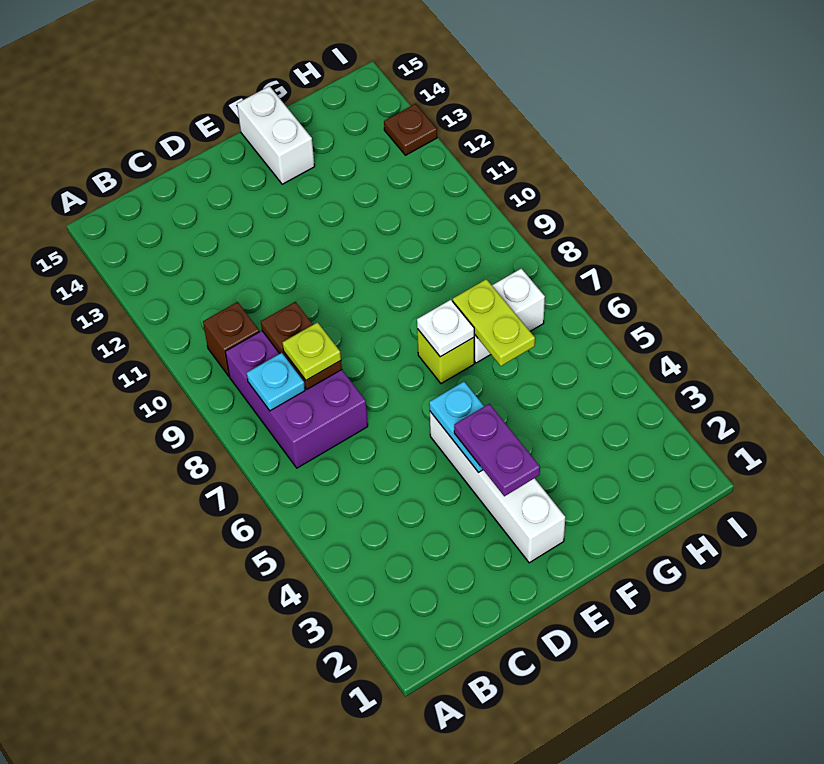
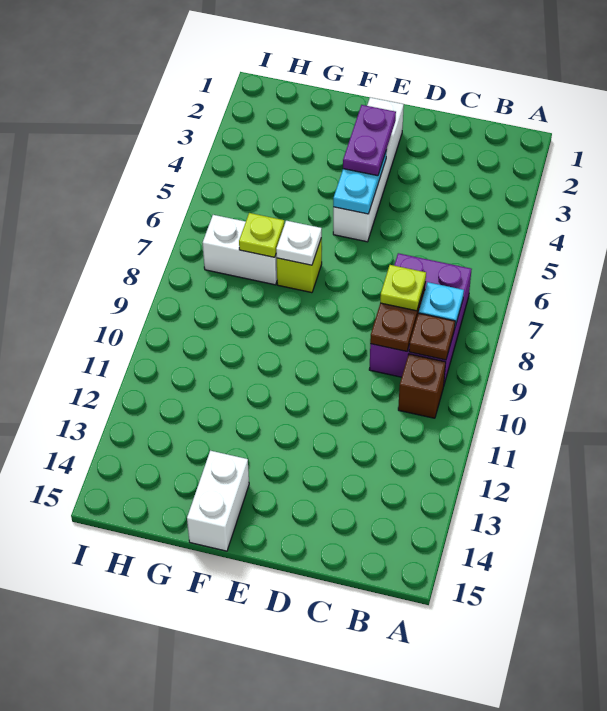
lime 1x2 plate [453,279,535,366] -> lime 1x1 plate [239,213,284,257]
brown 1x1 plate [384,104,437,155] -> brown 1x1 plate moved to [409,313,455,360]

